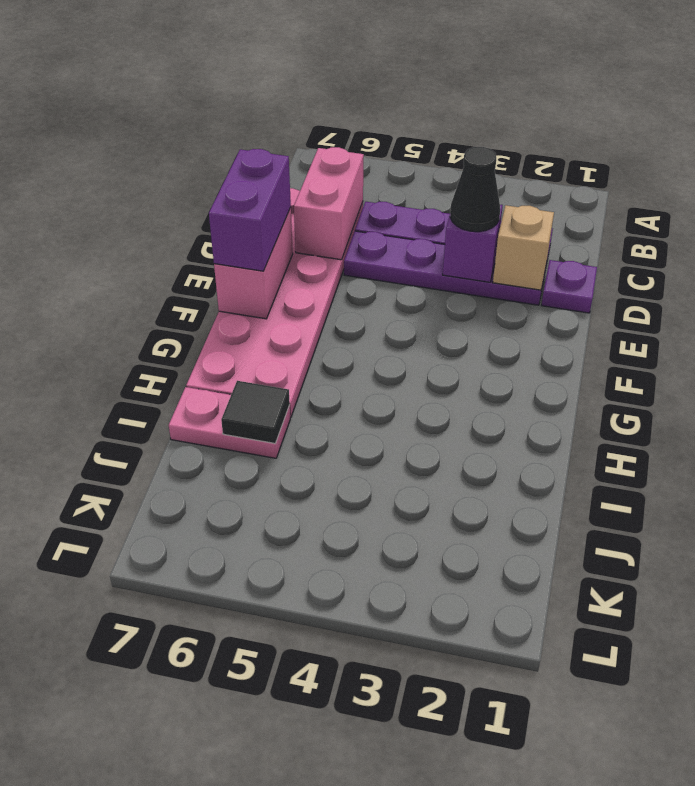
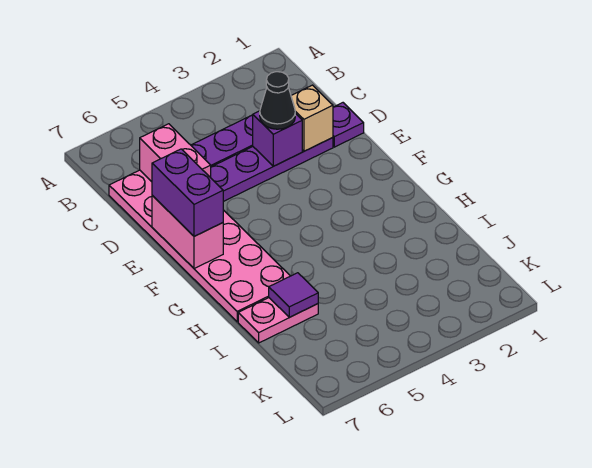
black 1x1 tile [221,381,290,443] -> purple 1x1 tile [269,273,318,317]

